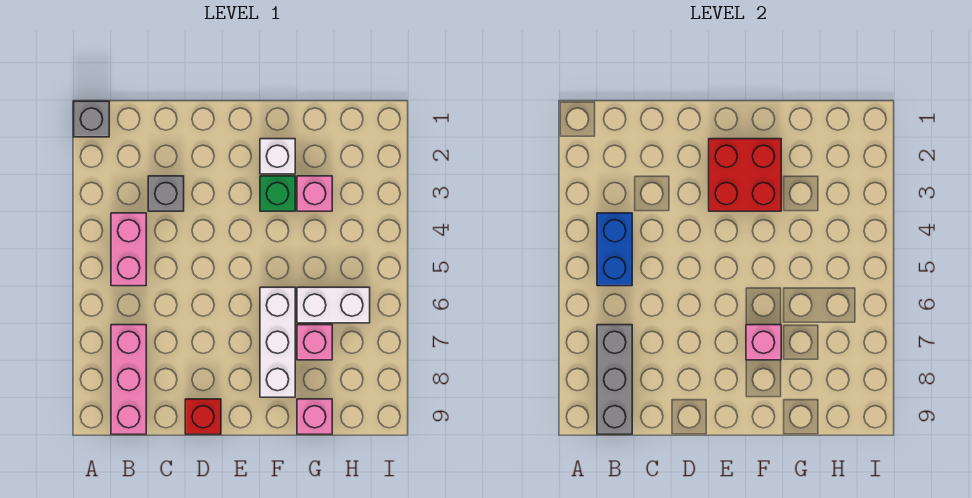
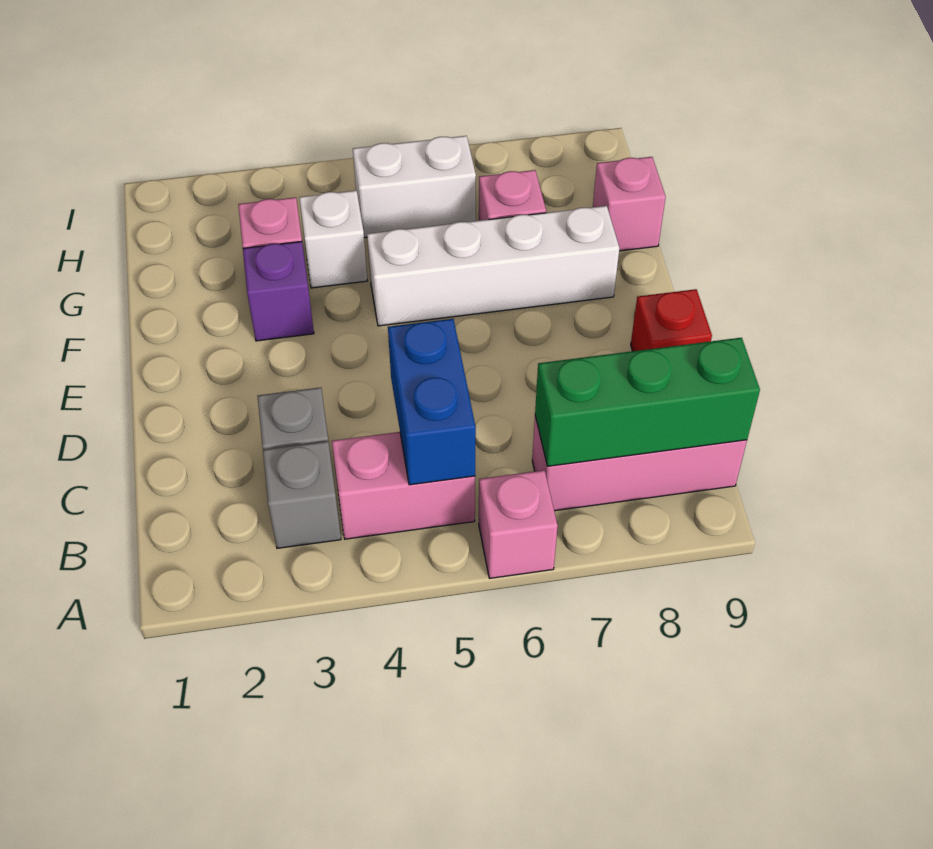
grey 1x1 brick [74,101,109,137] -> grey 1x1 brick moved to [263,441,341,548]
blue 1x2 brick [597,213,632,286] -> blue 1x2 brick turned to [388,319,476,485]
grey 1x3 brick [597,325,632,434] -> green 1x3 brick [535,338,760,466]
red 2x2 brick [709,139,781,211] -> none
white 1x1 brick [260,139,295,174] -> white 1x1 brick moved to [299,191,367,288]
green 1x1 brick [260,176,295,211] -> purple 1x1 brick [243,241,314,341]
white 1x3 brick [260,287,295,397] -> white 1x4 brick [367,206,619,326]
pink 1x1 brick [746,325,781,360] -> pink 1x1 brick moved to [479,470,558,578]
white 1x2 brick [297,287,370,323] -> white 1x2 brick turned to [353,136,476,238]

